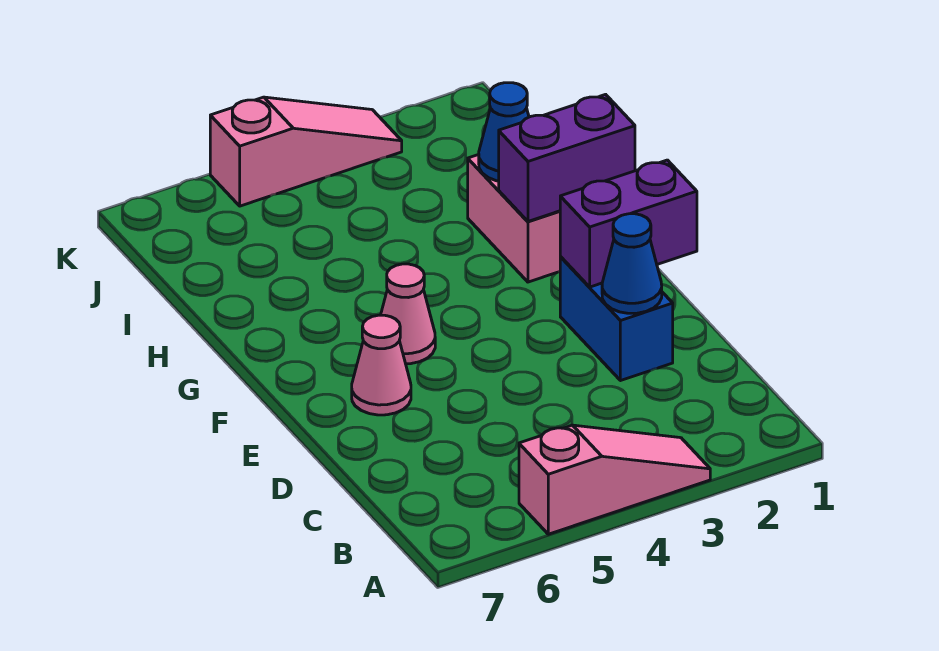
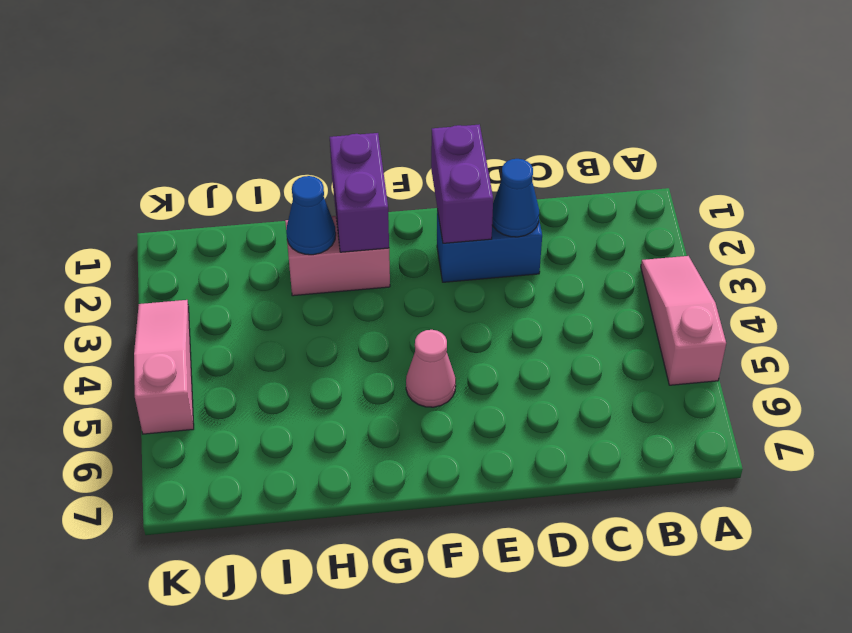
pink 1x1 cone [352,315,411,415] -> none

